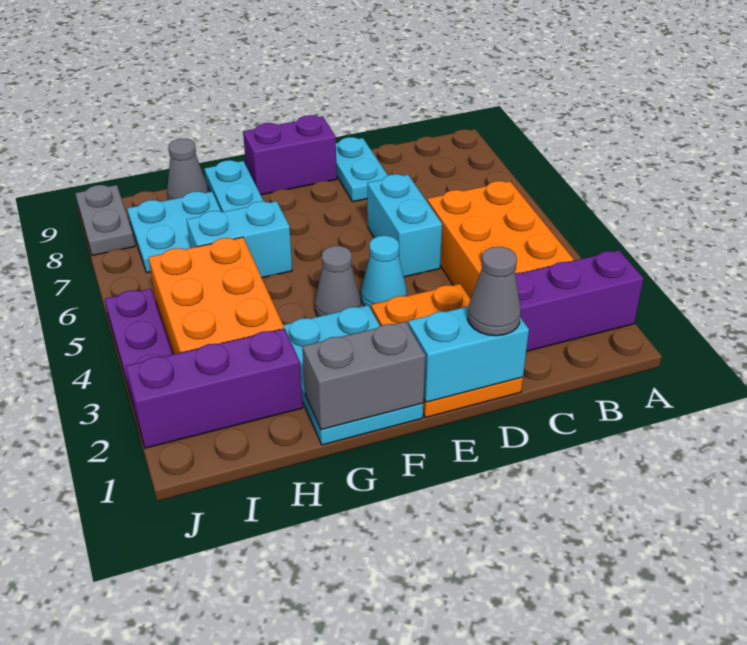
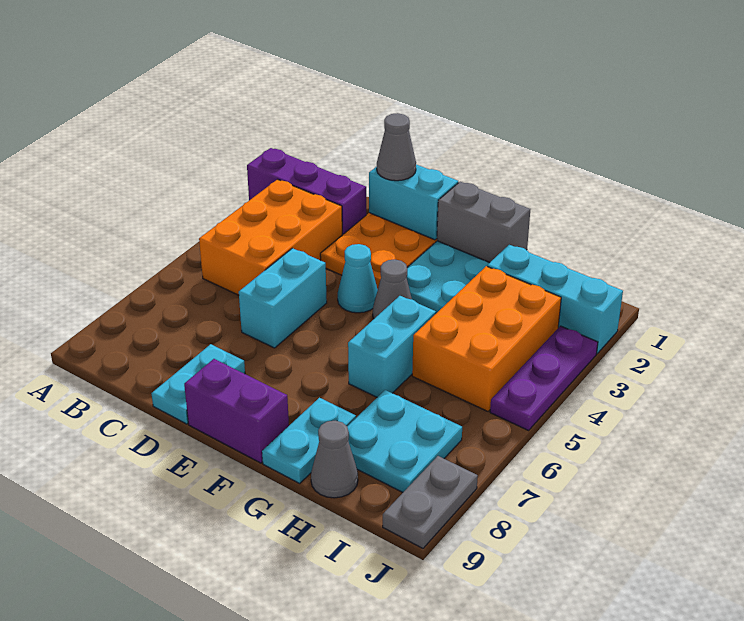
cyan 1x2 brick [187,201,292,278] -> cyan 1x2 brick turned to [348,296,436,397]
purple 1x3 brick [125,329,303,448] -> cyan 1x3 brick [487,245,623,354]

